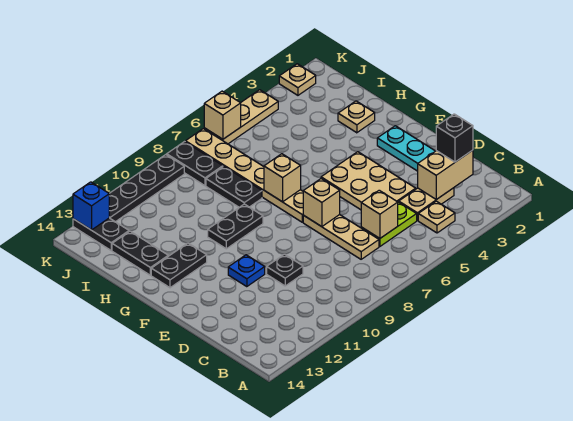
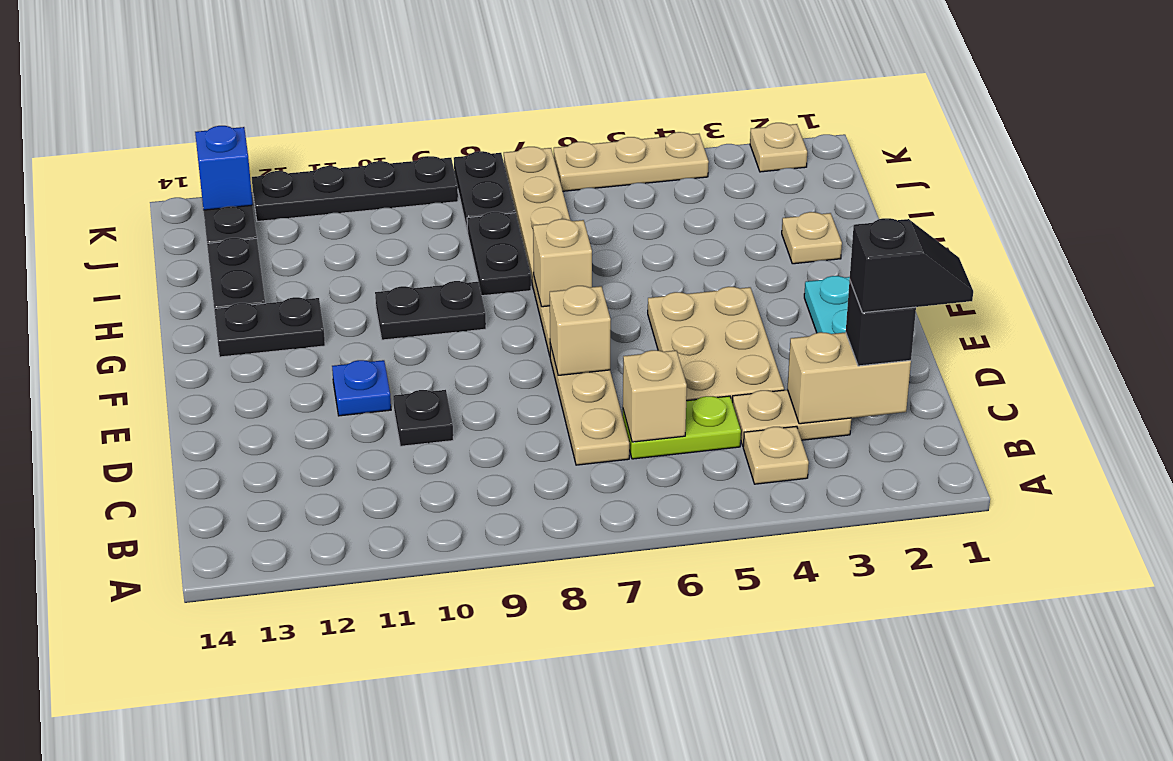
none -> black 1x2 slope [850,218,973,313]
tan 1x1 brick [204,91,241,139] -> none

